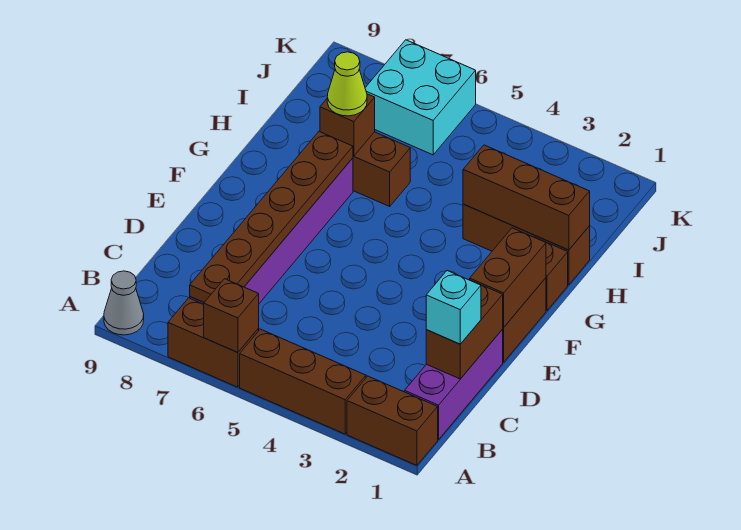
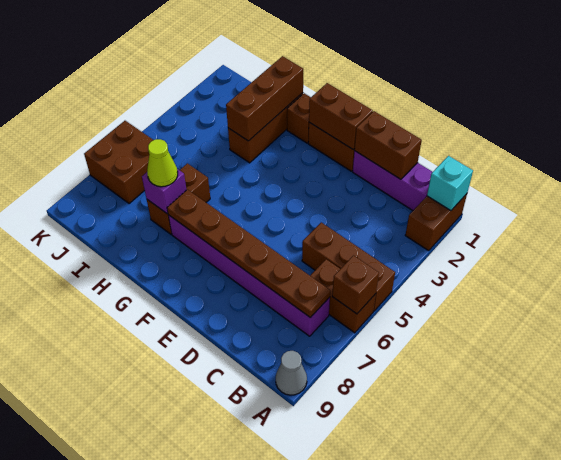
brown 1x3 brick [240,329,366,434] -> brown 1x3 brick turned to [302,222,395,311]
brown 1x2 brick [168,298,259,387] -> brown 1x2 brick turned to [310,259,376,333]
cyan 1x1 brick [426,271,481,344] -> cyan 1x1 brick moved to [427,156,473,211]
brown 1x1 brick [320,94,375,156] -> purple 1x1 brick [142,169,186,214]
cyan 2x2 brick [365,40,476,155] -> brown 2x2 brick [84,121,153,204]

